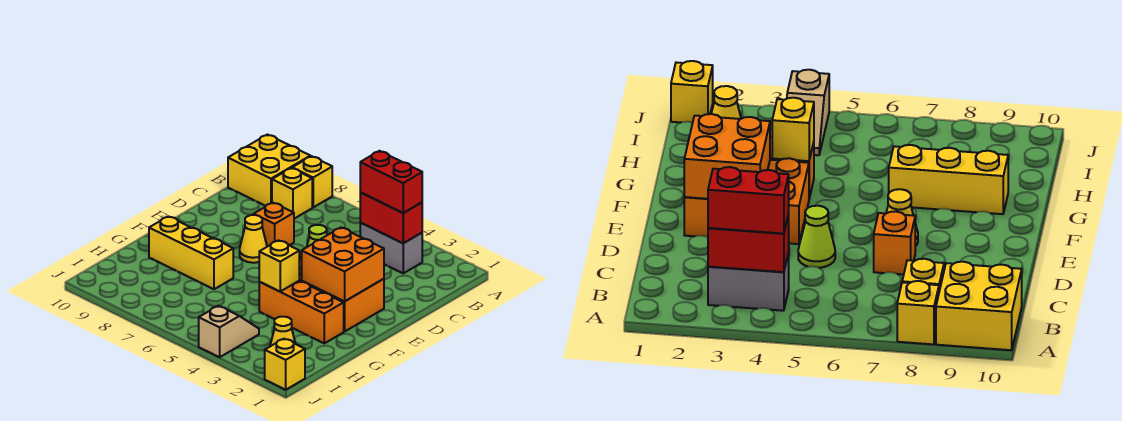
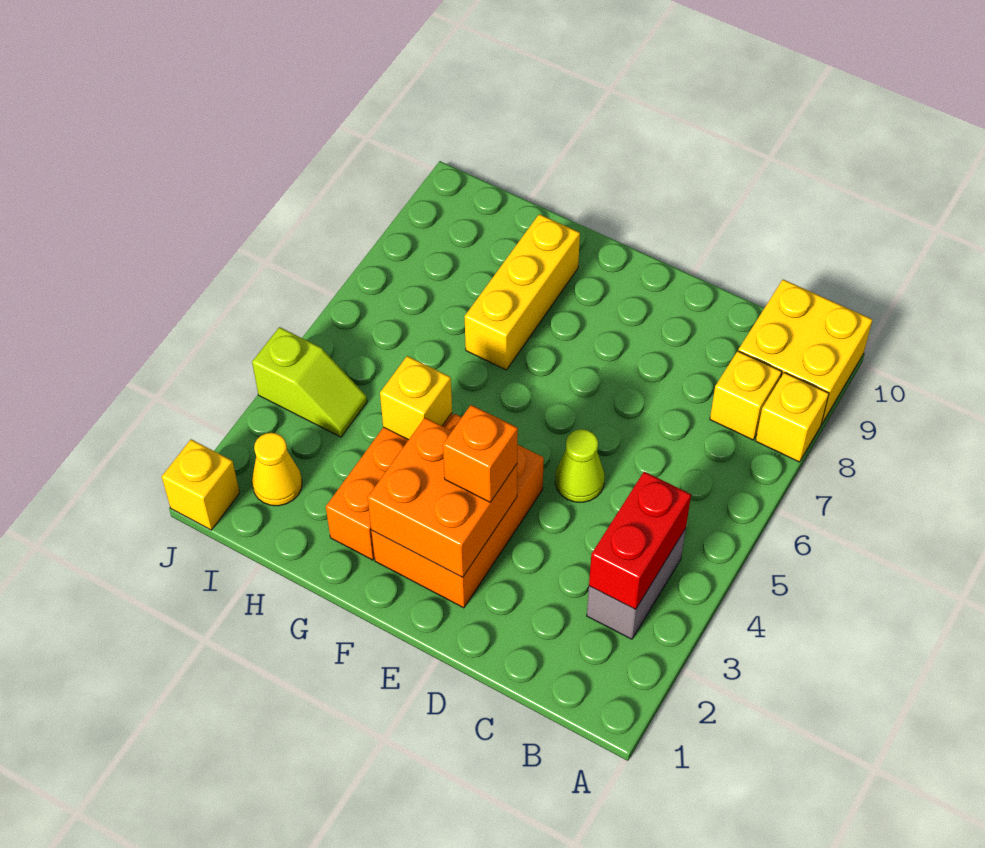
red 1x2 brick [360,151,422,213] -> none
orange 1x1 brick [254,203,294,247] -> orange 1x1 brick moved to [443,405,518,502]
yellow 1x1 cone [240,215,267,263] -> none
tan 1x2 slope [199,306,259,357] -> lime 1x2 slope [252,327,367,437]

